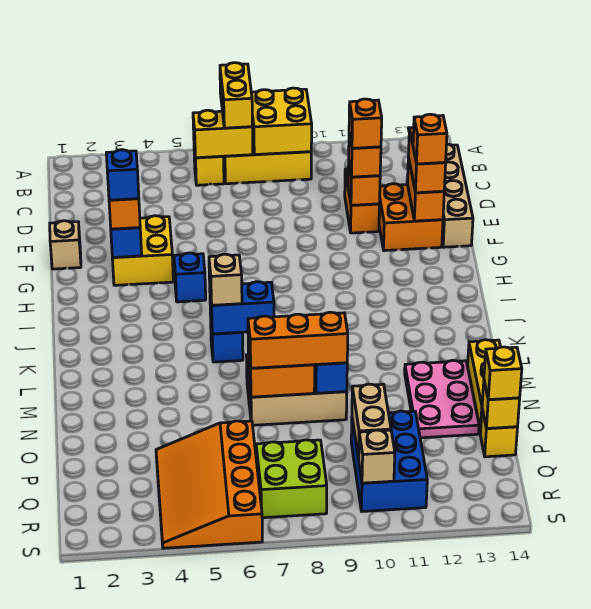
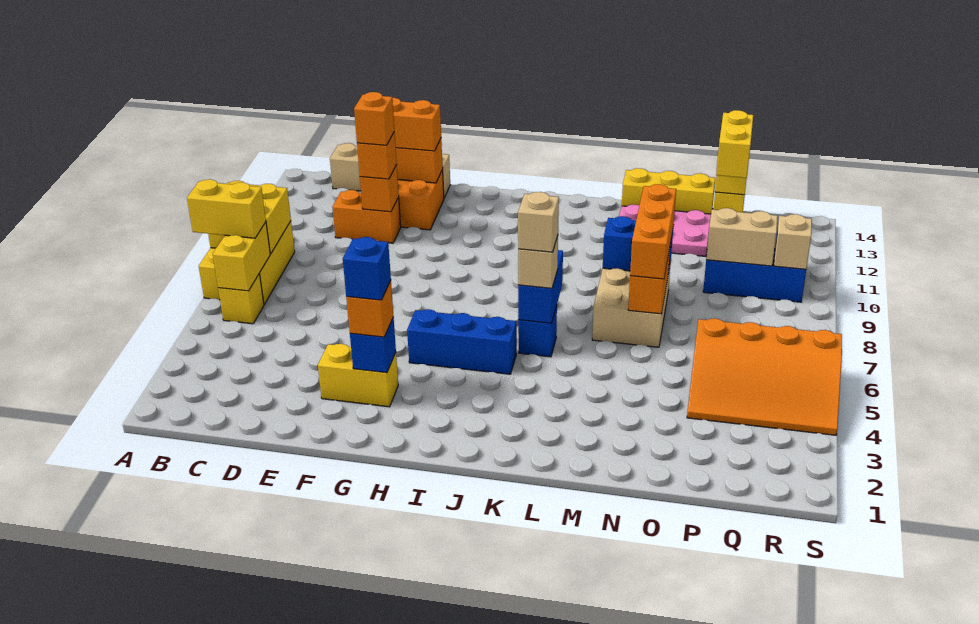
tan 1x1 brick [50,221,81,269] -> tan 1x1 brick moved to [518,192,559,252]
yellow 2x2 brick [112,216,173,285] -> yellow 1x2 brick [318,344,398,407]
orange 1x1 brick [413,114,447,164] -> none
blue 1x1 brick [174,253,206,302] -> blue 1x3 brick [407,309,517,374]
yellow 1x1 brick [484,347,522,400] -> yellow 1x2 brick [716,110,753,178]
lime 2x2 brick [256,440,327,518] -> none

